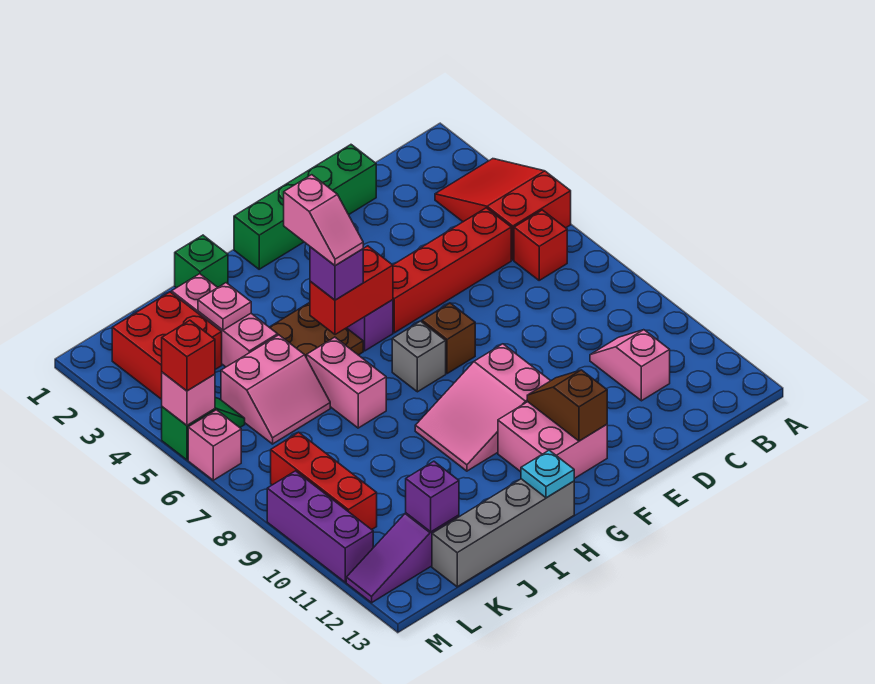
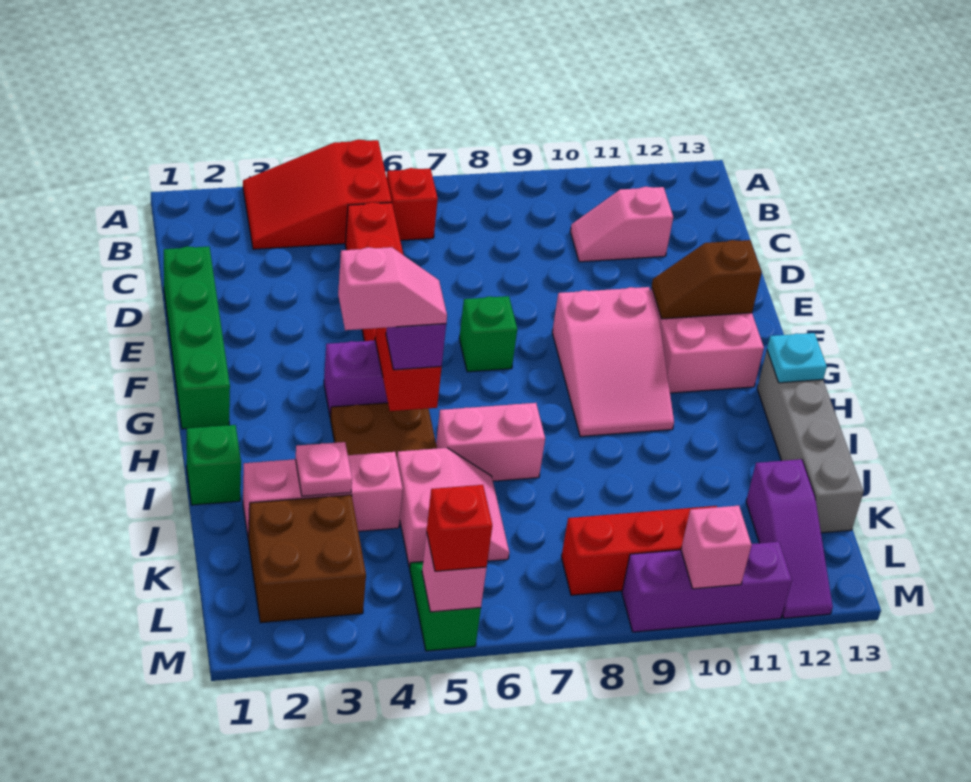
brown 1x1 brick [422,303,475,374] -> green 1x1 brick [459,296,517,372]
grey 1x1 brick [392,321,446,392] -> none
red 2x2 brick [112,292,222,399] -> brown 2x2 brick [249,495,366,623]
purple 1x1 brick [406,461,459,532] -> none
pink 1x1 brick [188,410,241,480] -> pink 1x1 brick moved to [681,506,752,589]

